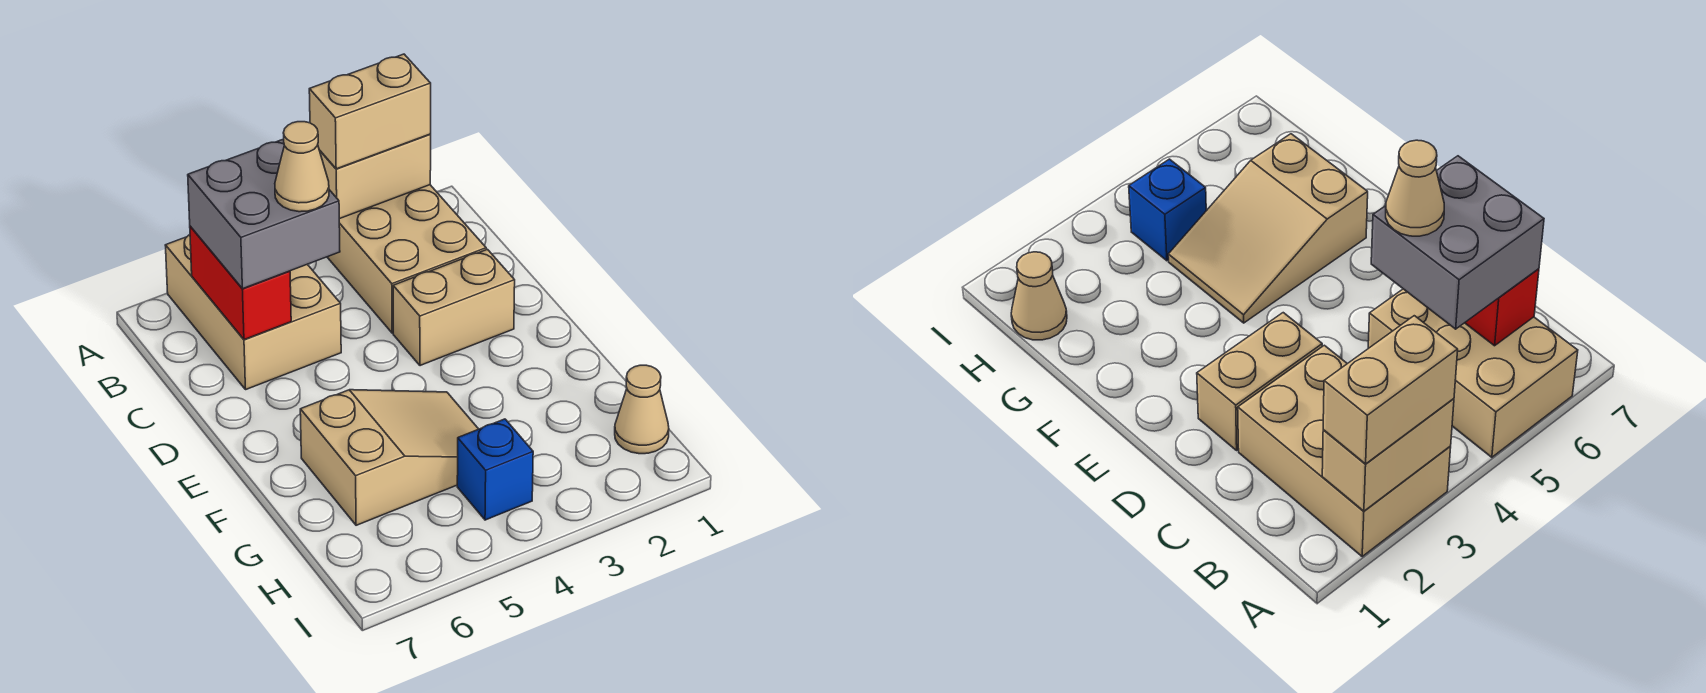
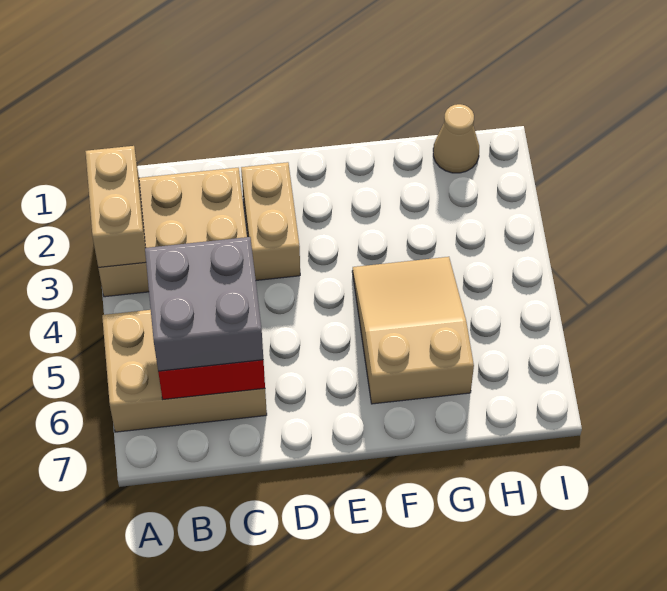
tan 1x2 brick [309,54,431,169] -> none
tan 1x1 cone [275,122,329,212] -> none
blue 1x1 brick [457,419,533,520] -> none

